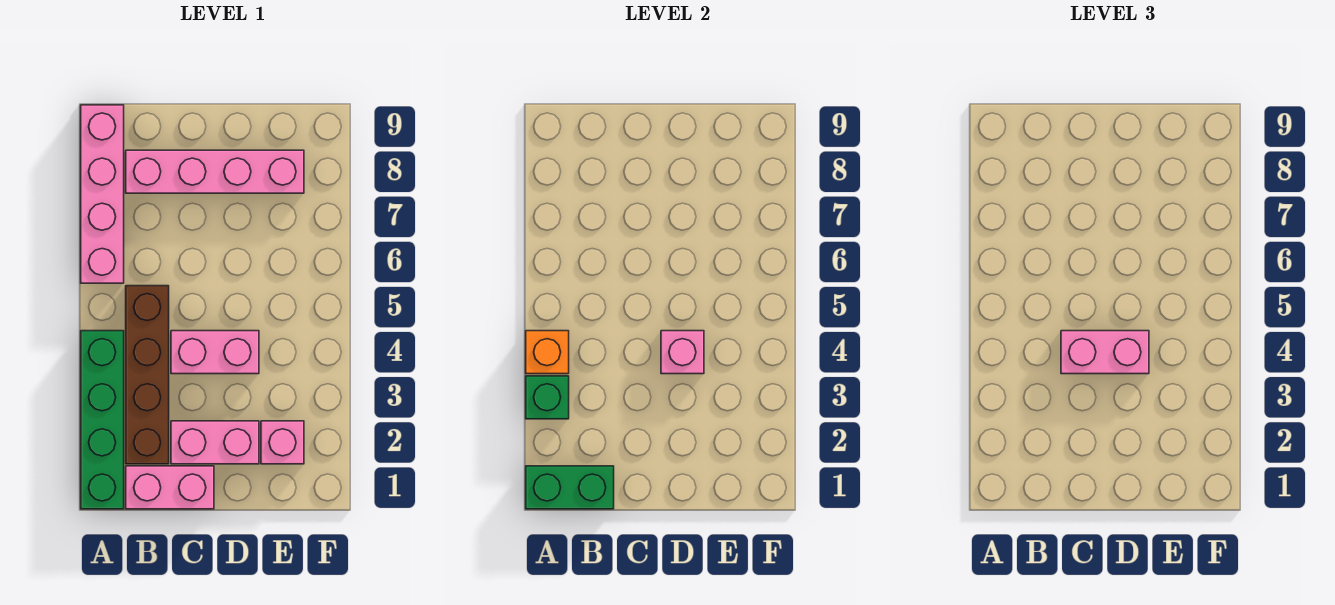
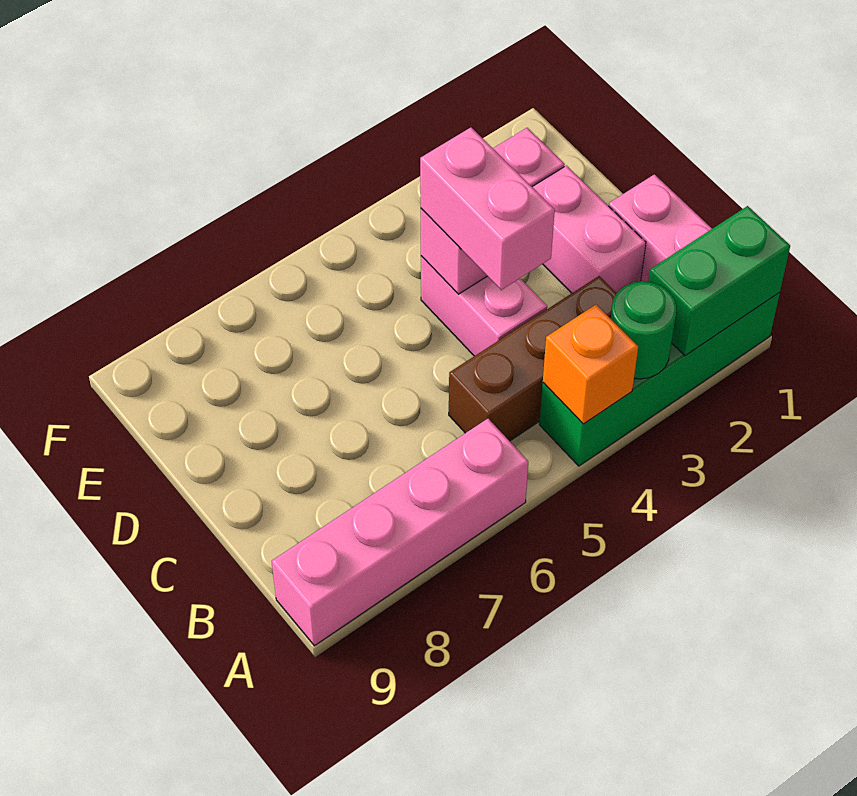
green 1x2 brick [526,466,614,509] -> green 1x2 brick turned to [648,206,790,356]
green 1x1 brick [526,376,569,419] -> green 1x1 round brick [611,281,677,379]
brown 1x4 brick [126,286,169,464] -> brown 1x3 brick [449,276,616,441]
pink 1x4 brick [126,150,304,193] -> none

